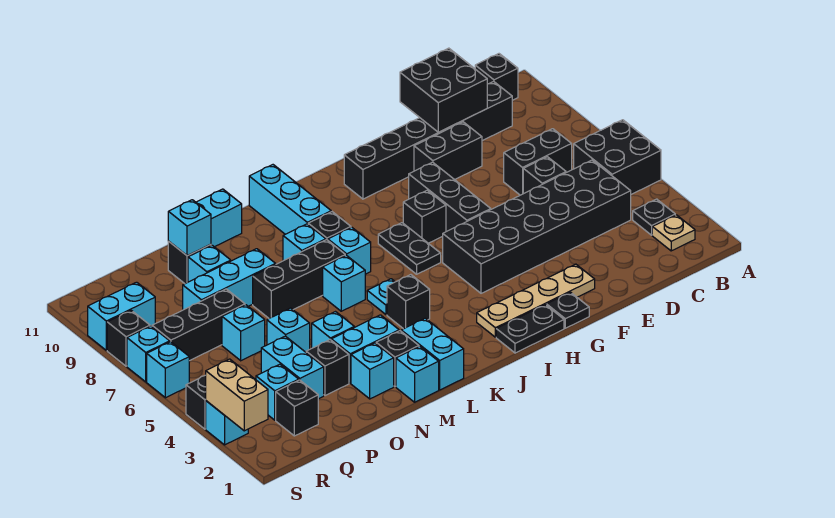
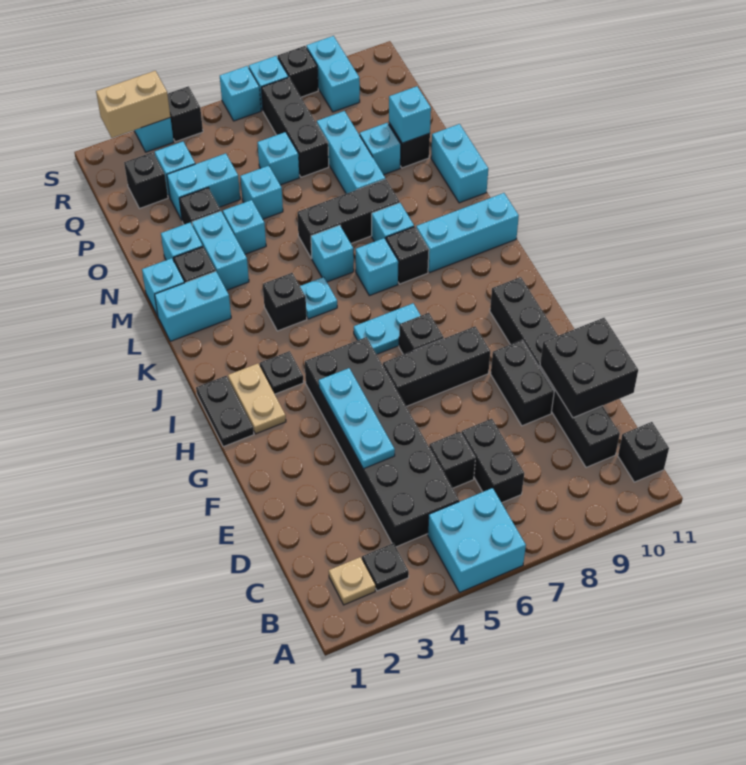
black 2x2 brick [574,120,661,194] -> cyan 2x2 brick [428,488,526,593]
none -> cyan 1x3 plate [319,368,395,469]
tan 1x4 plate [477,264,595,337] -> tan 1x2 plate [228,363,286,434]
black 1x1 plate [547,292,589,328] -> black 1x1 plate moved to [260,351,304,394]
black 1x2 plate [378,223,441,274] -> cyan 1x2 plate [354,303,421,354]
black 1x3 brick [253,240,345,318] -> black 1x3 brick turned to [297,179,400,258]

